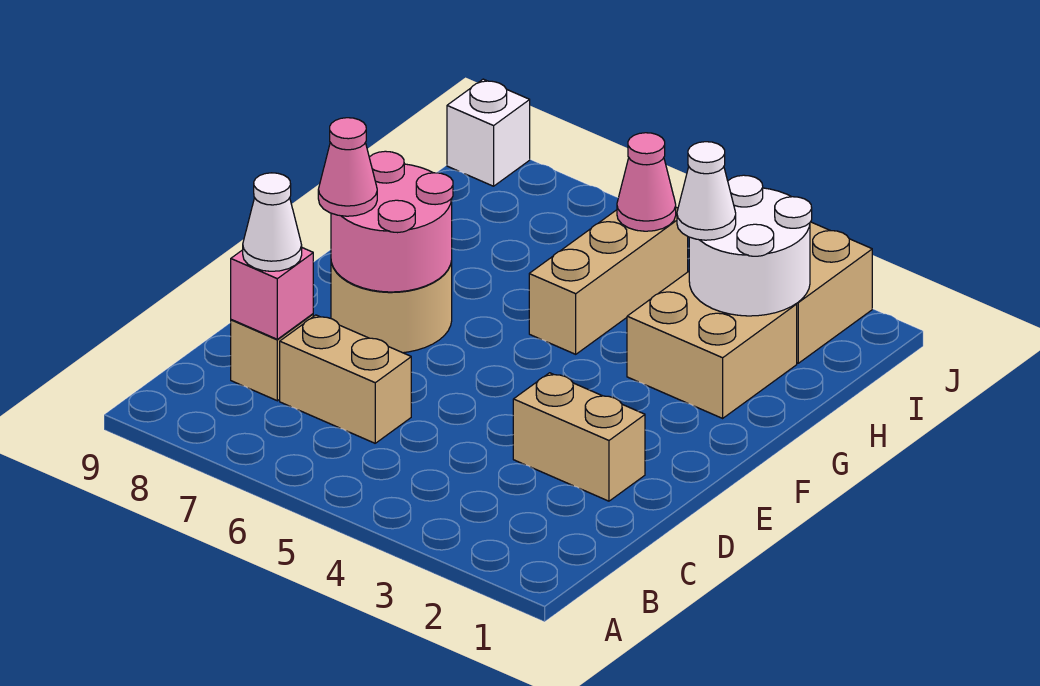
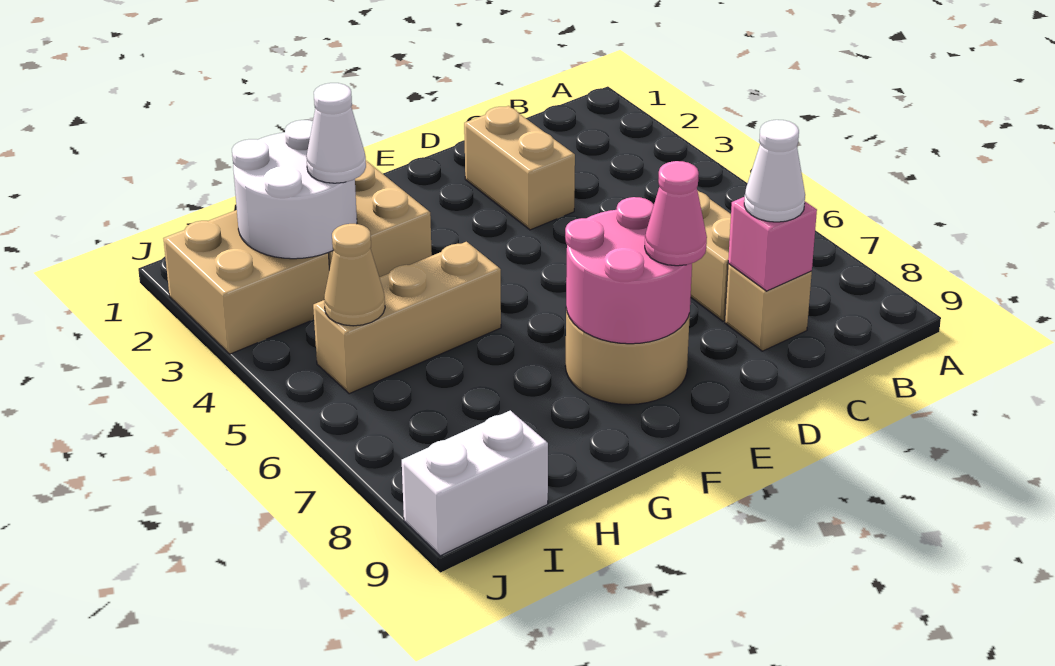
pink 1x1 cone [617,133,676,231] -> tan 1x1 cone [324,224,385,326]
white 1x1 brick [447,79,530,186] -> white 1x2 brick [402,411,548,556]

